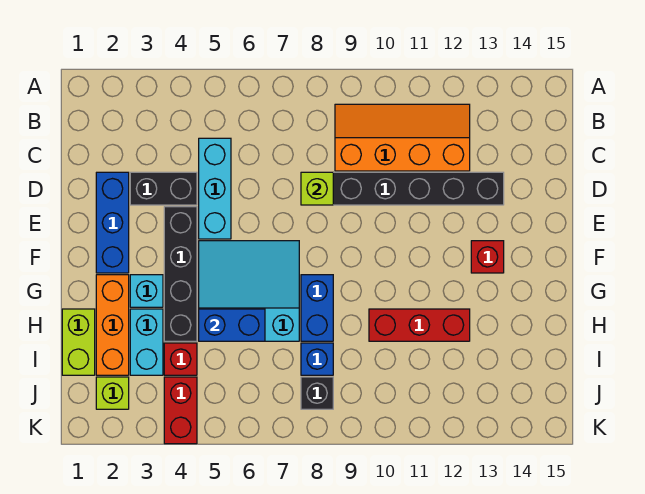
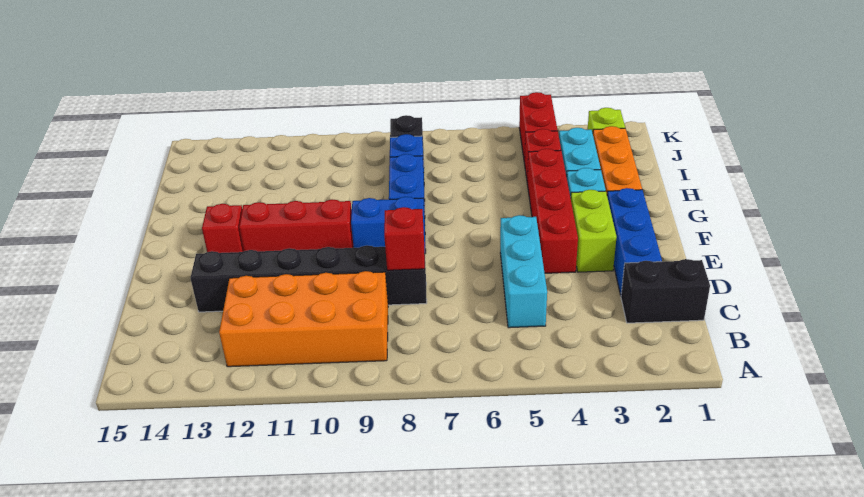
orange 2x4 slope [335,104,470,171] -> orange 2x4 brick [219,271,388,367]
black 1x2 brick [130,172,197,205] -> black 1x2 brick moved to [621,259,710,323]
lime 1x1 brick [301,172,333,205] -> red 1x1 brick [384,207,425,270]
black 1x4 brick [164,207,197,341] -> red 1x4 brick [527,149,578,273]
cyan 3x3 slope [199,241,299,341] -> none
lime 1x2 brick [62,309,95,375] -> lime 1x2 brick moved to [571,190,617,272]
blue 1x2 brick [199,309,265,341] -> blue 1x2 brick moved to [351,197,426,253]
red 1x3 brick [369,309,470,341] -> red 1x3 brick moved to [239,199,353,251]

